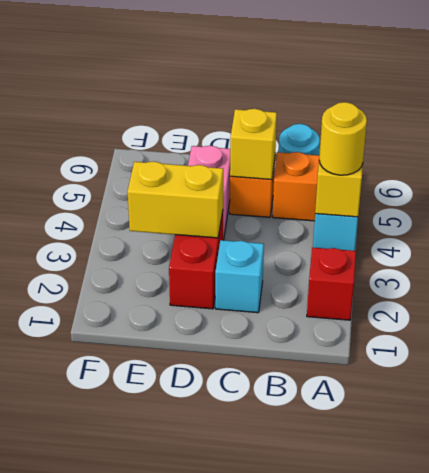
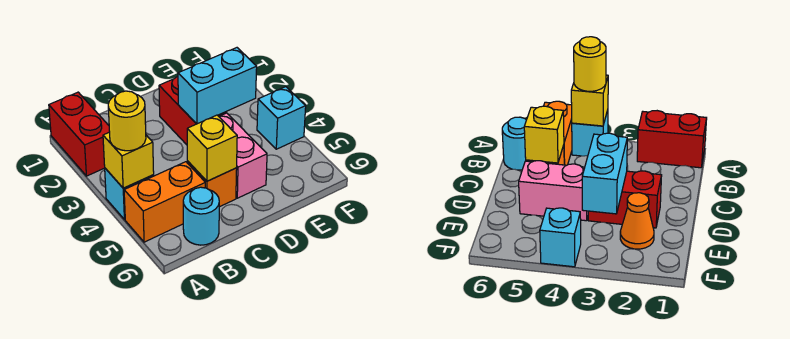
red 1x1 brick [307,247,356,320] -> red 1x2 brick [49,92,110,176]
cyan 1x1 brick [215,240,264,313] -> cyan 1x1 brick moved to [257,87,306,149]
yellow 1x2 brick [127,161,223,238] -> cyan 1x2 brick [178,48,257,124]
none -> orange 1x1 cone [620,193,654,249]

